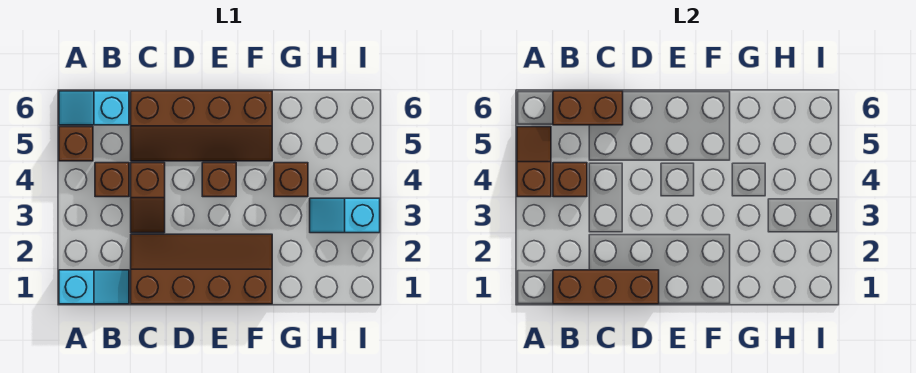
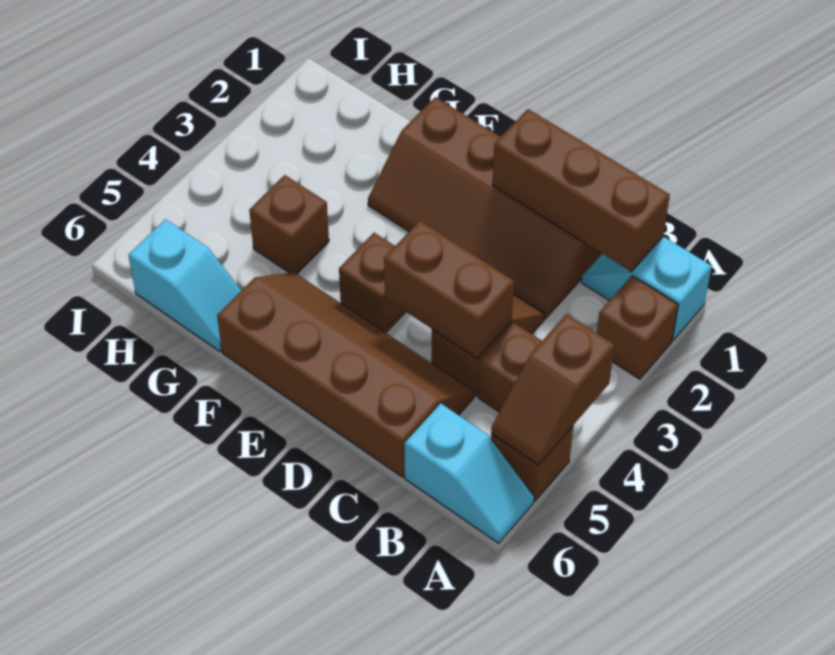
brown 1x1 brick [553,163,587,197] -> brown 1x1 brick moved to [597,276,678,379]
brown 1x2 brick [553,91,623,125] -> brown 1x2 brick moved to [384,221,514,358]
cyan 1x2 slope [310,198,380,233] -> cyan 1x2 slope moved to [128,219,241,351]

